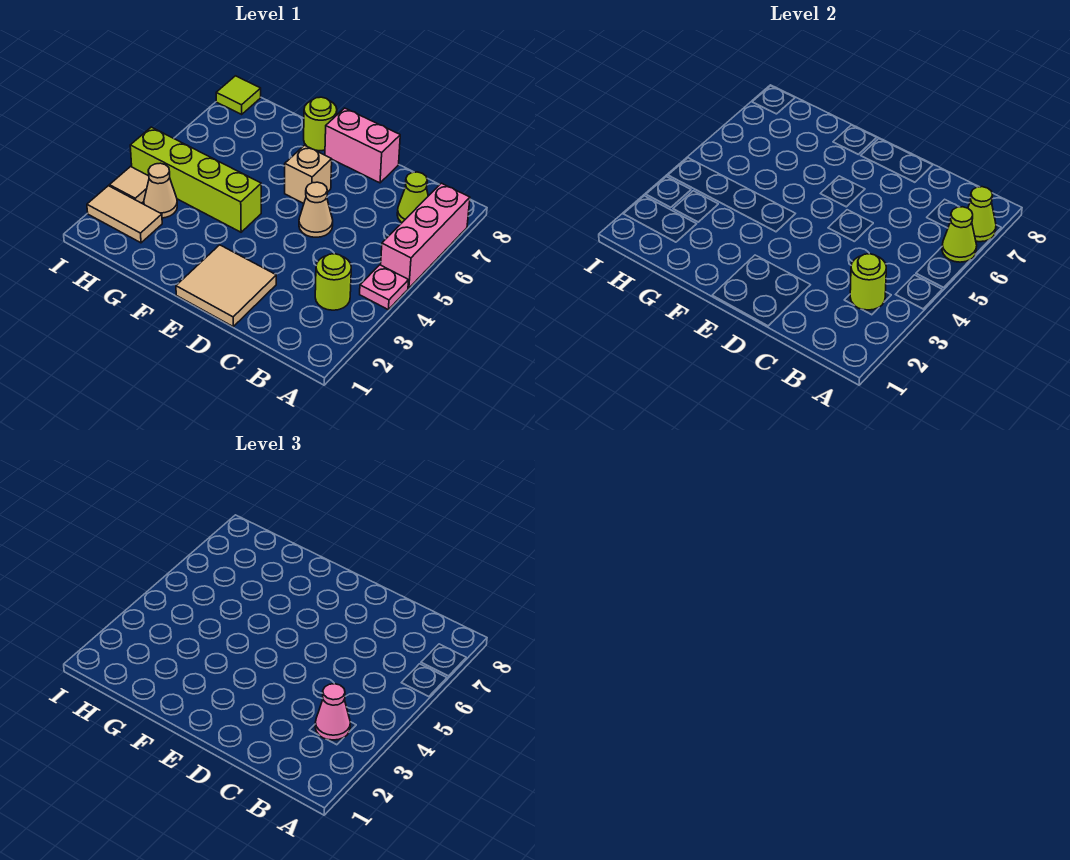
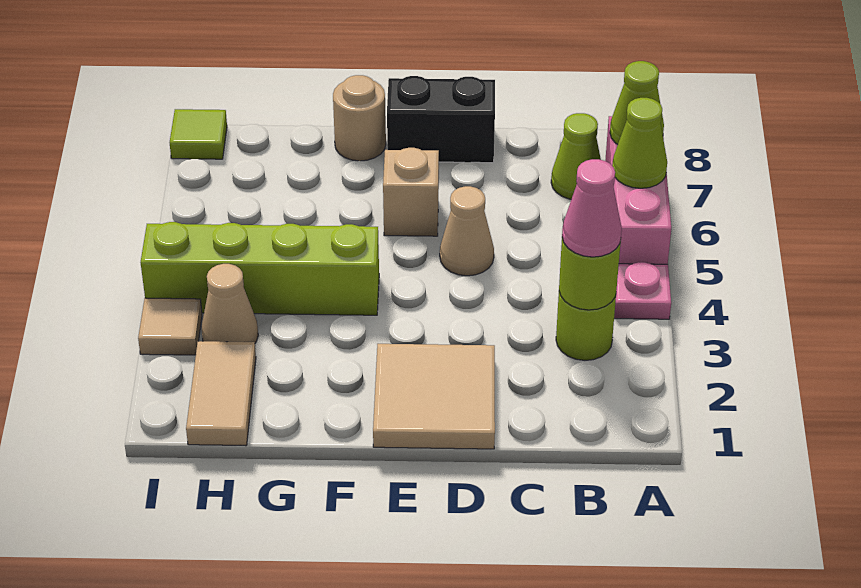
pink 1x2 brick [325,108,400,183] -> black 1x2 brick [387,76,495,163]
lime 1x1 round brick [304,97,337,151] -> tan 1x1 round brick [333,75,386,161]
tan 1x2 tile [87,186,162,243] -> tan 1x2 tile turned to [186,341,256,446]

